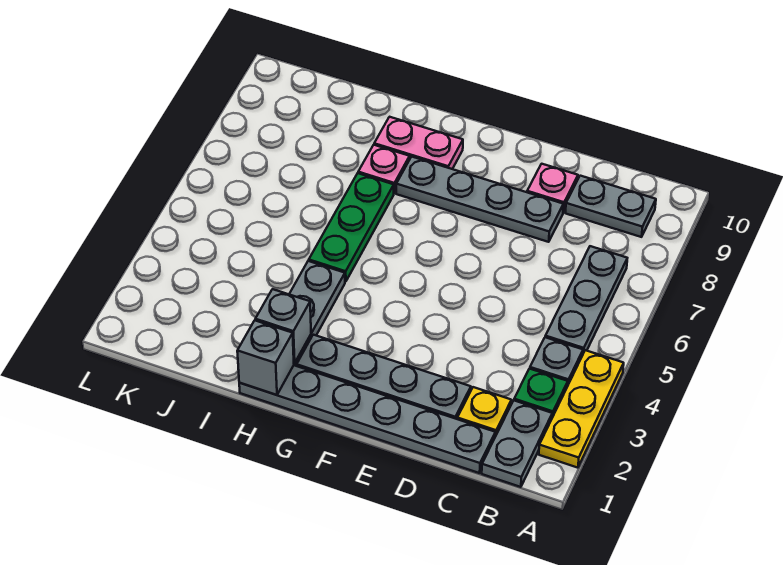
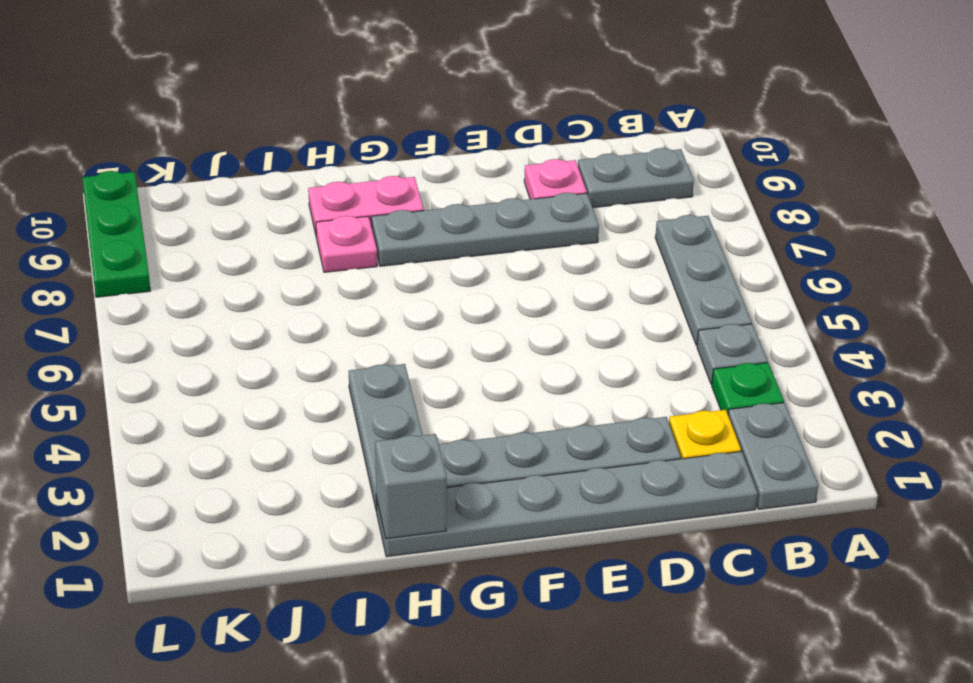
yellow 1x3 plate [539,350,624,468] -> none
grey 1x1 brick [255,289,311,363] -> none
green 1x3 plate [309,173,394,282] -> green 1x3 plate moved to [82,171,150,297]

